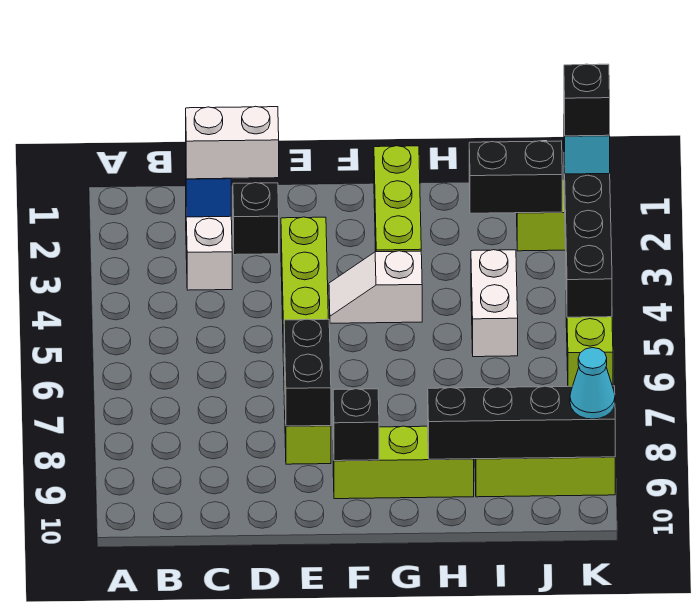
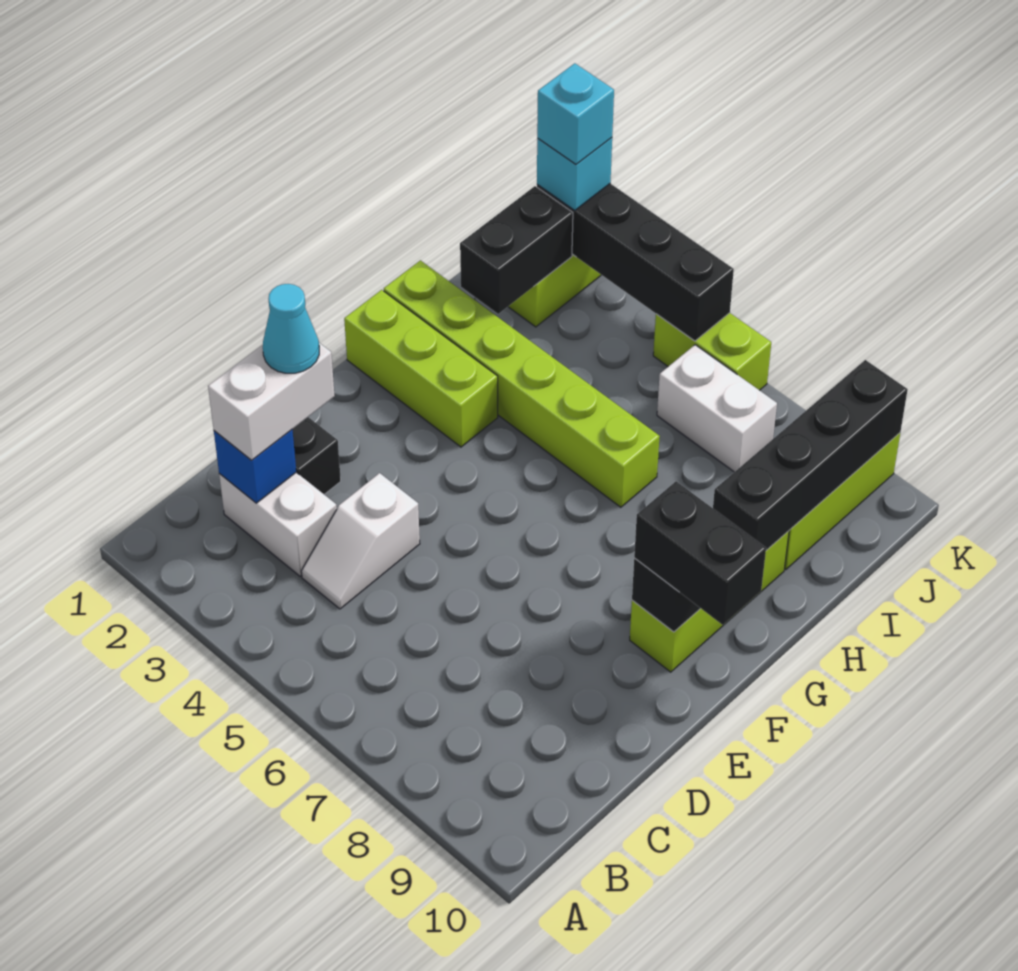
lime 1x6 brick [281,217,331,464] -> lime 1x6 brick moved to [384,260,660,507]
black 1x2 brick [284,319,331,426] -> black 1x2 brick moved to [634,481,766,625]
white 1x2 slope [329,251,422,323] -> white 1x2 slope moved to [301,473,420,609]
white 1x2 brick [471,250,518,357] -> white 1x2 brick moved to [657,345,777,472]
black 1x1 brick [564,64,610,136] -> cyan 1x1 brick [537,63,614,164]
cyan 1x1 cone [570,348,615,419] -> cyan 1x1 cone moved to [263,284,319,373]

